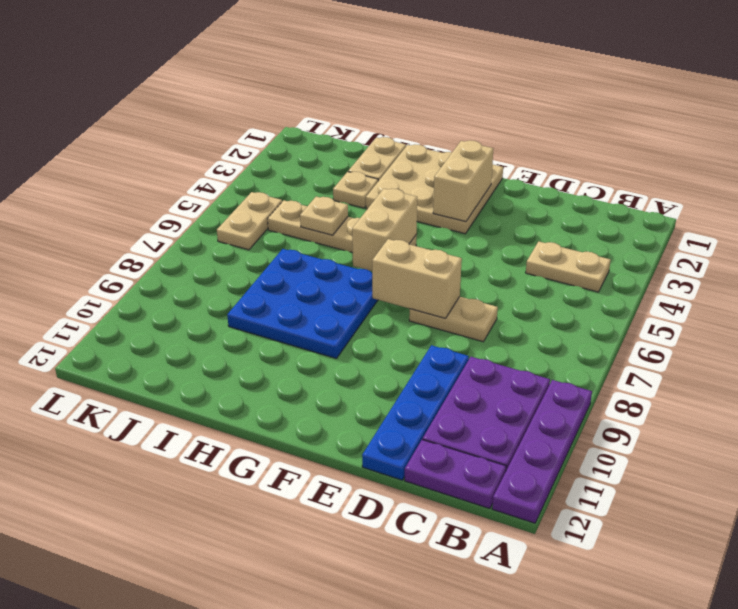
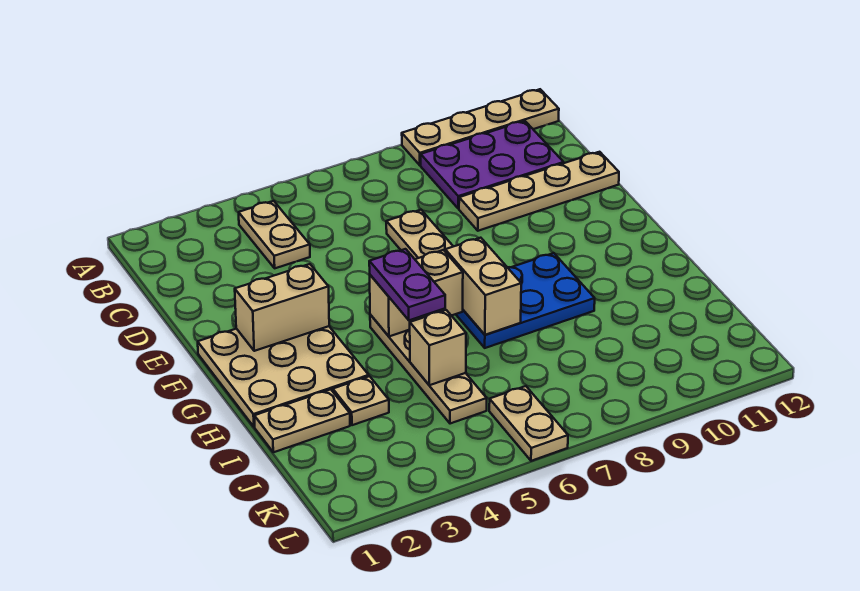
purple 1x4 plate [492,380,592,523] -> tan 1x4 plate [402,89,559,165]
purple 1x2 plate [405,440,506,509] -> purple 1x2 plate moved to [369,249,445,320]
blue 1x4 plate [362,345,469,480] -> tan 1x4 plate [459,152,619,231]
tan 1x2 brick [372,239,462,318] -> tan 1x2 brick moved to [445,238,521,335]
blue 3x3 plate [227,249,378,359] -> blue 2x3 plate [456,253,595,348]
tan 1x1 plate [300,197,348,235] -> tan 1x1 brick [410,310,466,385]
tan 1x2 plate [217,192,282,250] -> tan 1x2 plate turned to [489,386,568,461]

